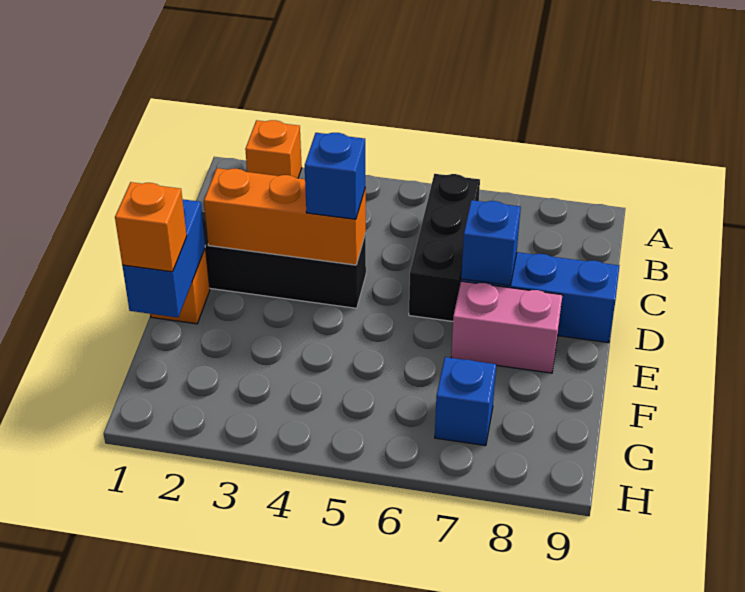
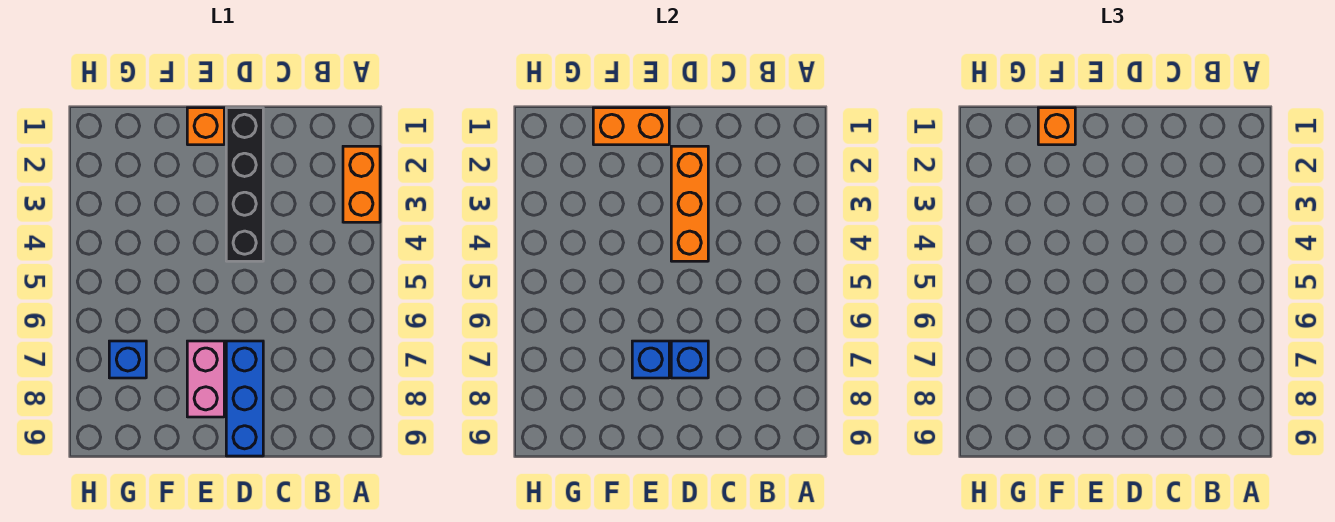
orange 1x1 brick [245,120,302,178] -> orange 1x2 brick [343,146,380,222]
black 1x3 brick [409,174,480,321] -> none
blue 1x1 brick [305,133,365,219] -> blue 1x1 brick moved to [632,341,669,378]
blue 1x2 brick [123,199,205,317] -> orange 1x2 brick [593,108,669,145]

